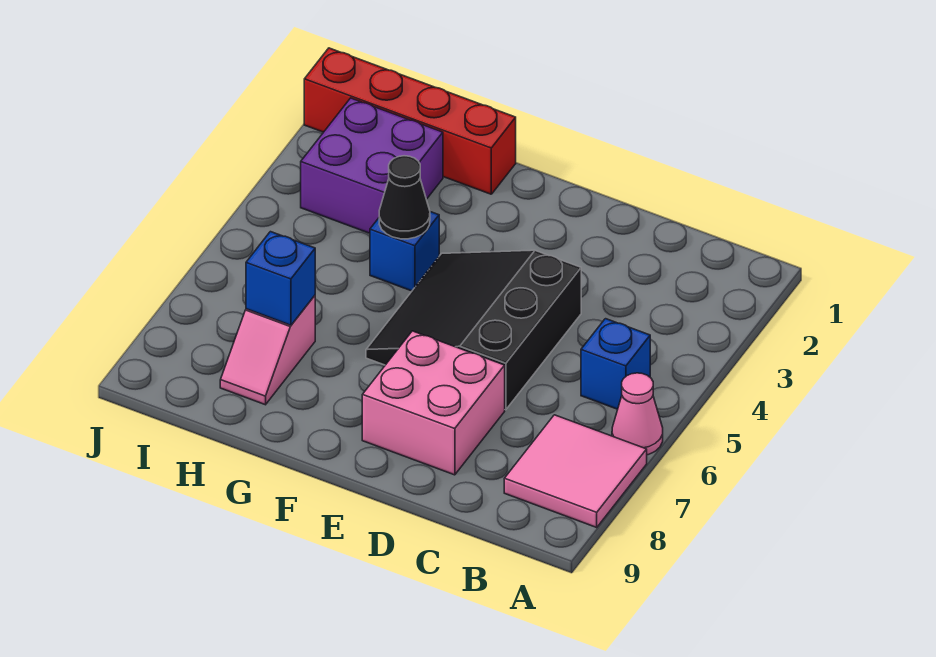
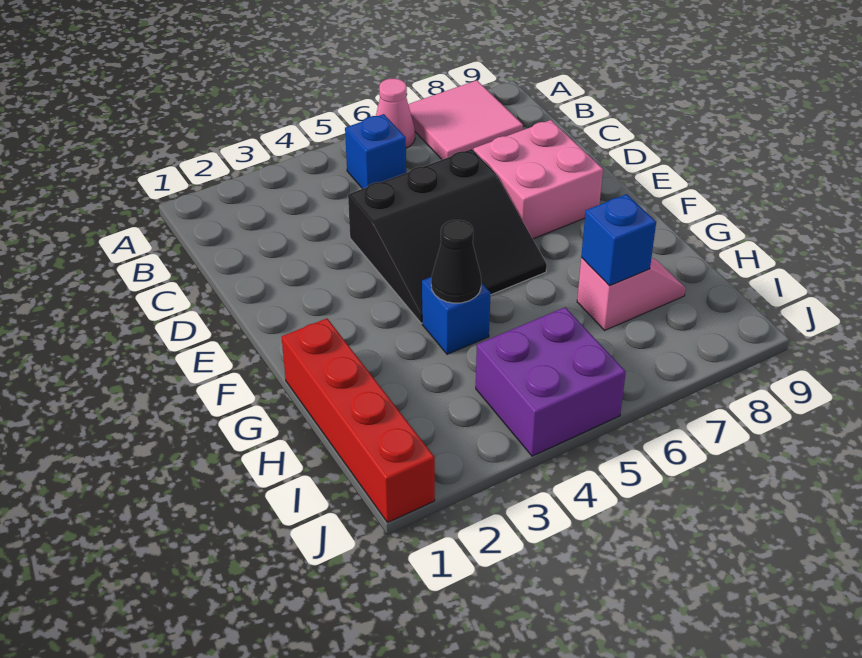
purple 2x2 brick [301,98,443,233] -> purple 2x2 brick moved to [476,307,626,456]

